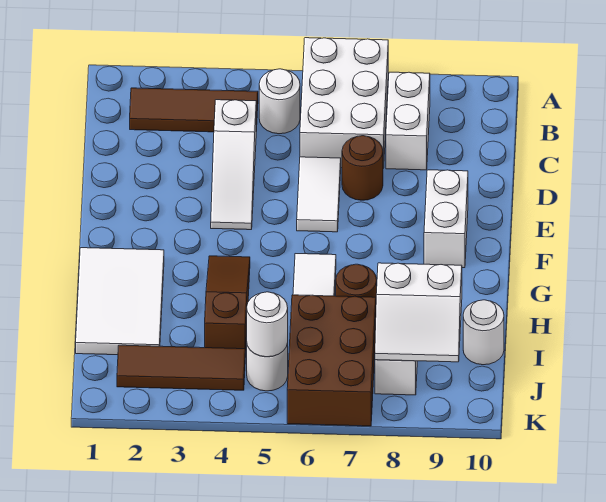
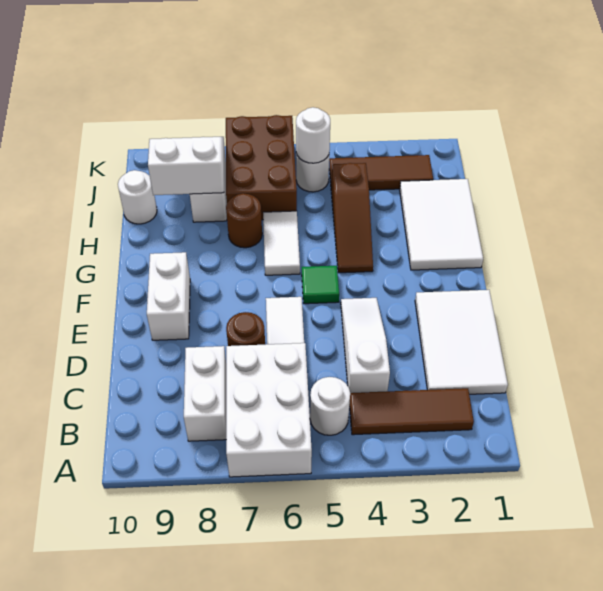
none -> white 2x3 tile [415,290,508,394]
none -> green 1x1 tile [302,266,339,304]

